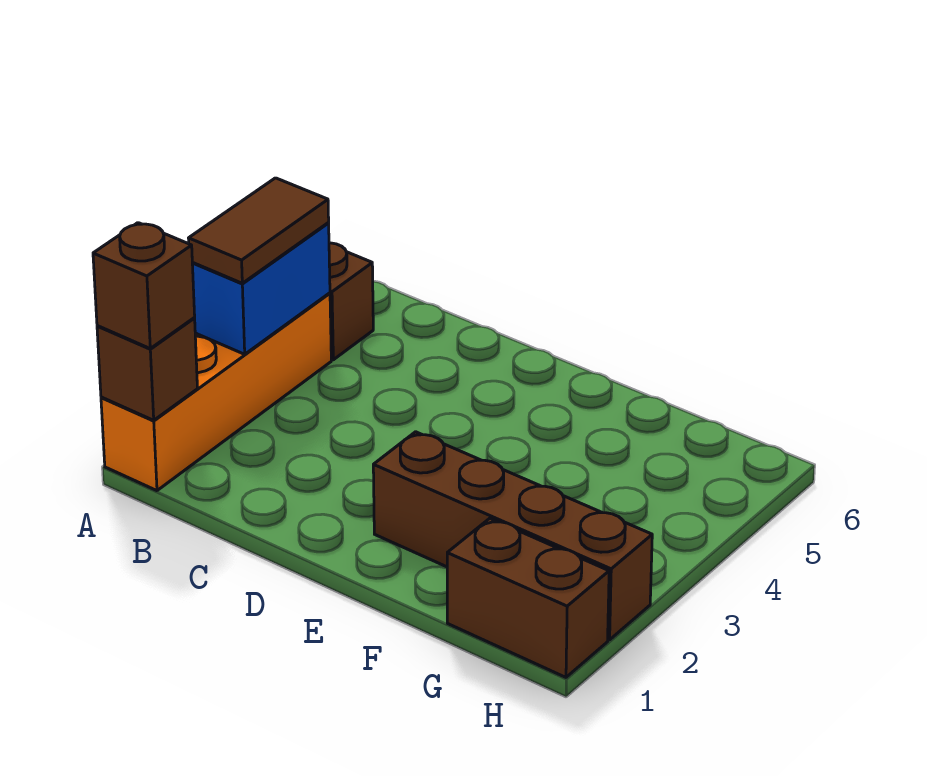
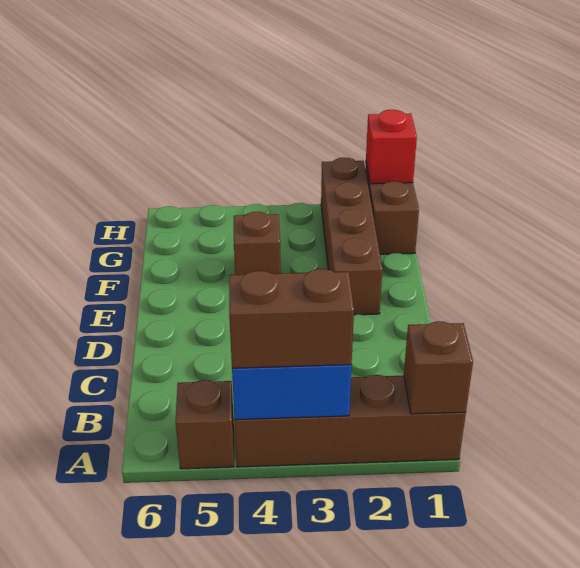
orange 1x4 brick [101,293,331,491] -> brown 1x4 brick [235,375,466,467]
brown 1x1 brick [93,223,195,348] -> brown 1x1 brick moved to [234,212,281,275]
brown 1x2 tile [189,178,329,283] -> brown 1x2 brick [229,269,354,368]
none -> red 1x1 brick [366,110,417,184]

